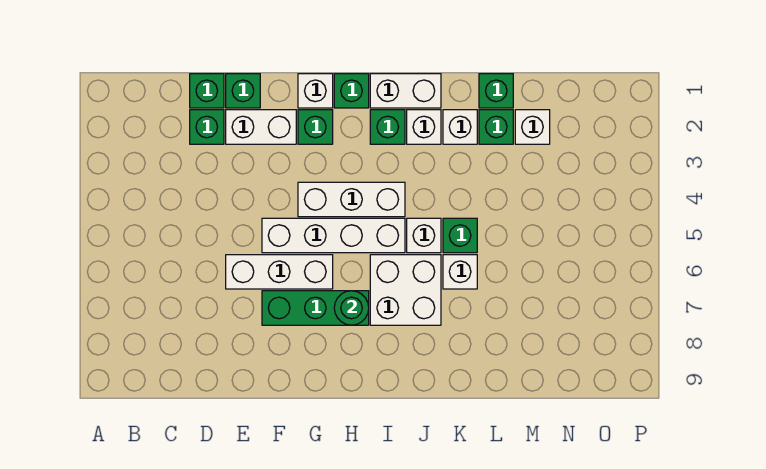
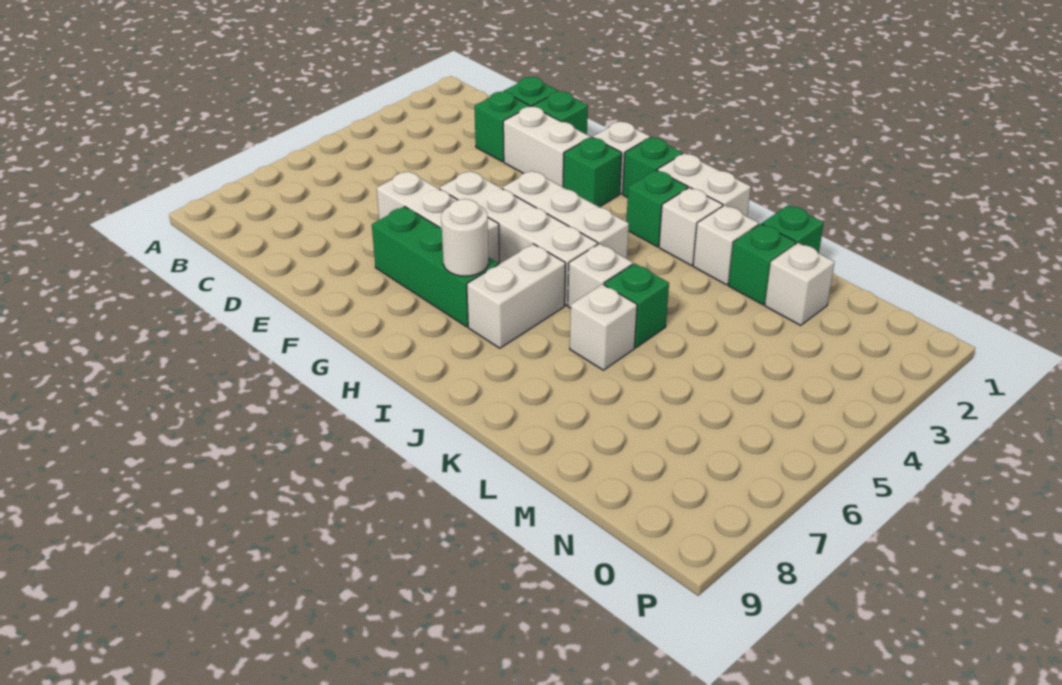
green 1x1 round brick [334,291,369,325] -> white 1x1 round brick [441,199,489,276]
white 2x2 brick [370,255,441,325] -> white 1x2 brick [467,244,566,348]

